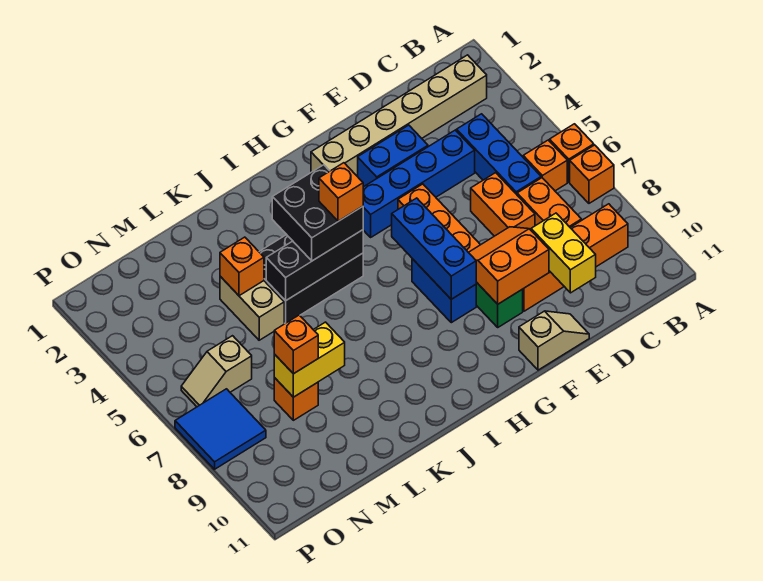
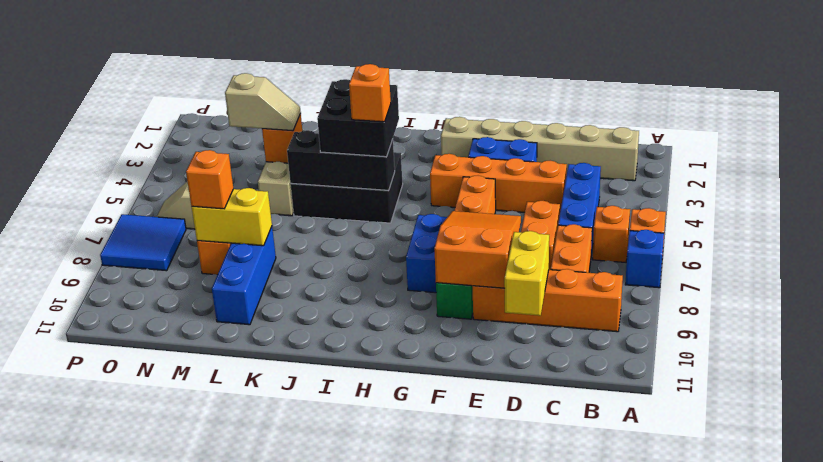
orange 1x1 brick [570,145,614,203] -> blue 1x1 brick [625,230,664,288]
blue 1x4 brick [363,130,475,237] -> orange 1x4 brick [430,154,567,212]
orange 2x2 slope [468,227,549,304] -> orange 2x3 slope [434,211,521,288]
tan 1x2 slope [519,311,589,370] -> tan 1x2 slope moved to [225,73,301,131]
blue 1x3 brick [392,198,476,299] -> blue 1x3 brick moved to [212,227,276,325]

